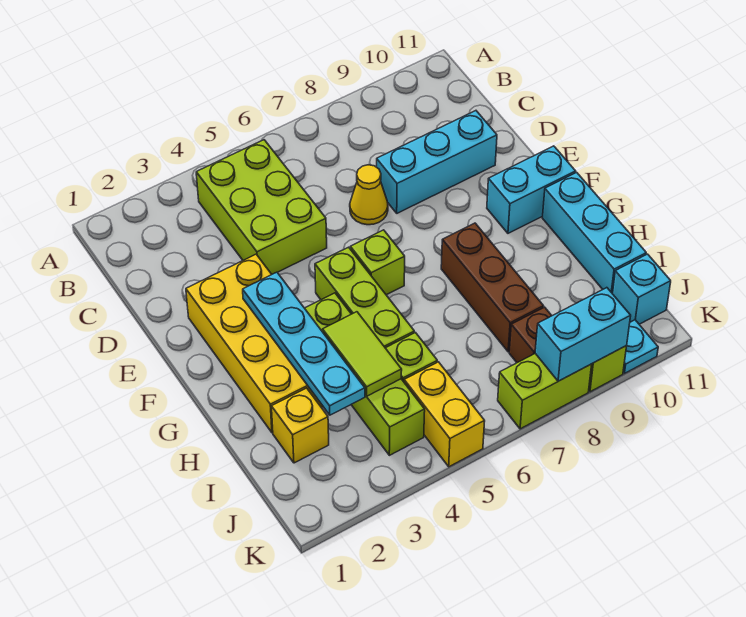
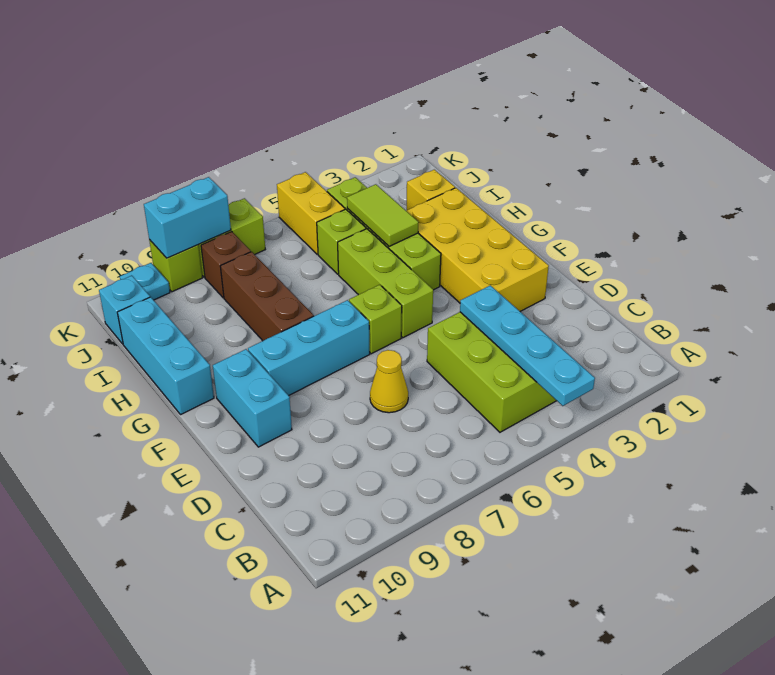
cyan 1x3 brick [377,111,497,213] -> cyan 1x3 brick moved to [248,300,370,396]
cyan 1x4 plate [243,272,365,415] -> cyan 1x4 plate moved to [460,285,595,406]
cyan 1x2 brick [487,146,576,233] -> cyan 1x2 brick turned to [213,349,292,447]

